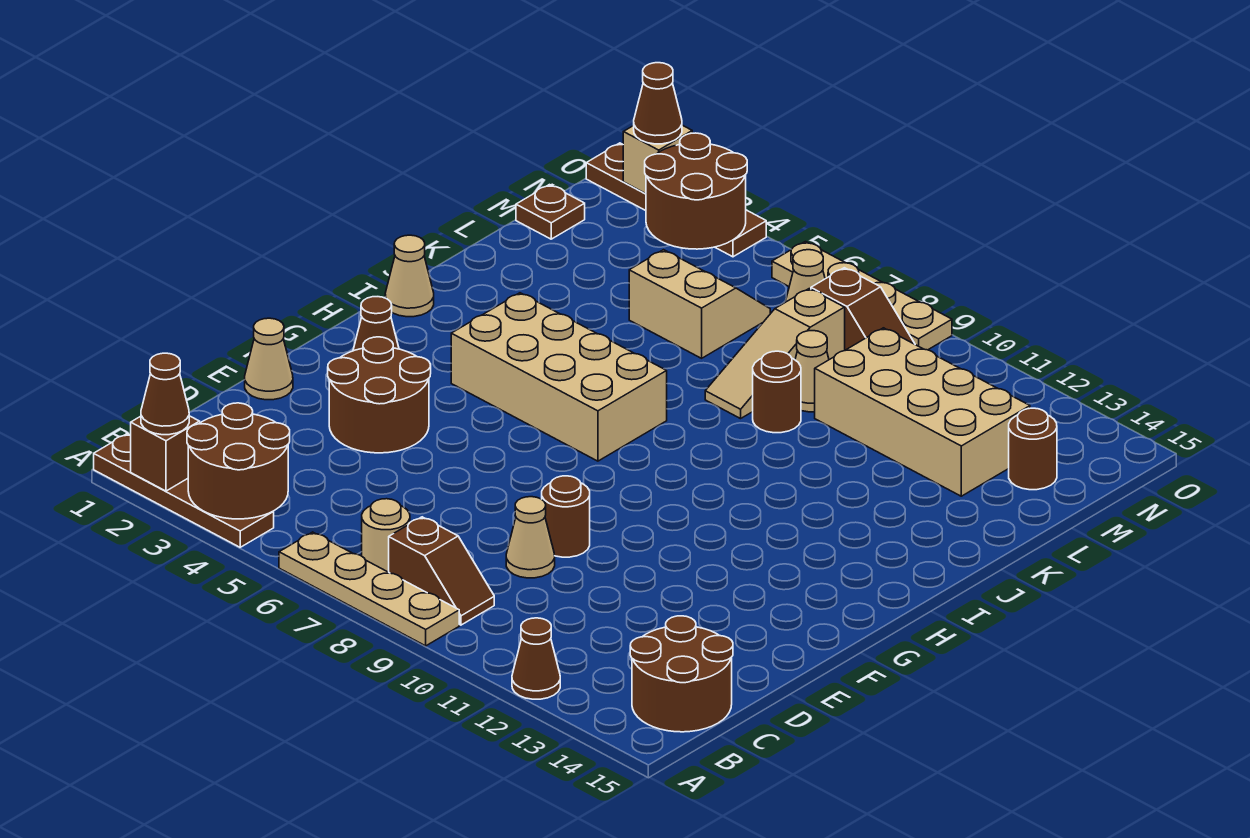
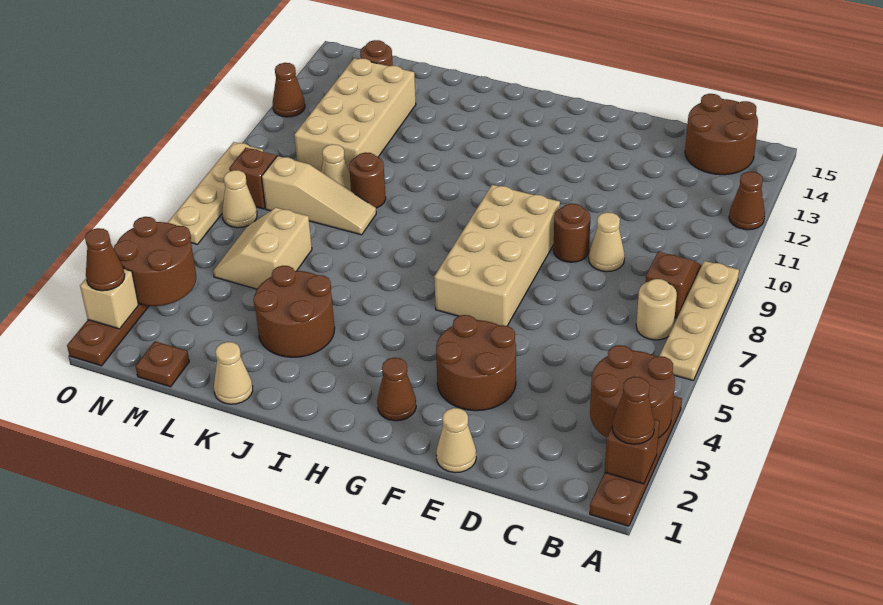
tan 2x4 brick [451,293,667,461] -> tan 2x4 brick moved to [434,185,560,326]
tan 1x1 cone [385,235,434,317] -> tan 1x1 cone moved to [214,342,253,404]
none -> brown 2x2 round brick [253,266,335,357]
none -> brown 1x1 cone [273,63,305,117]

